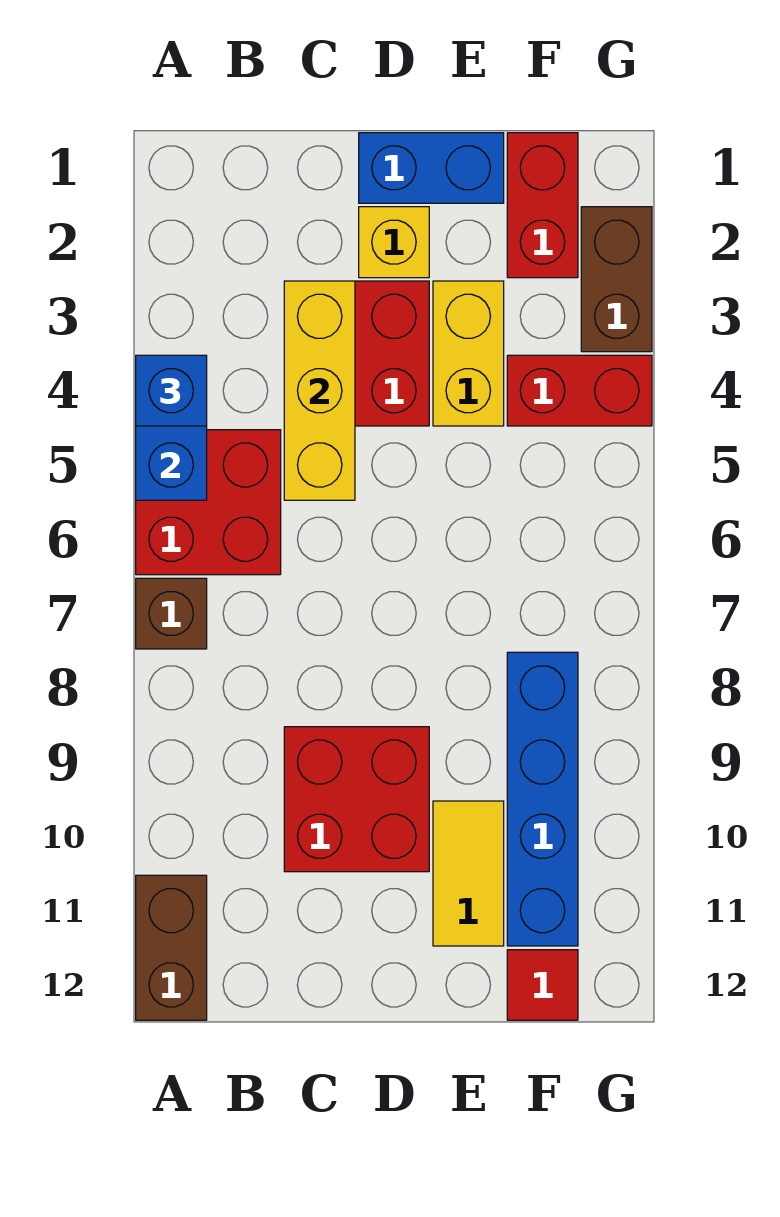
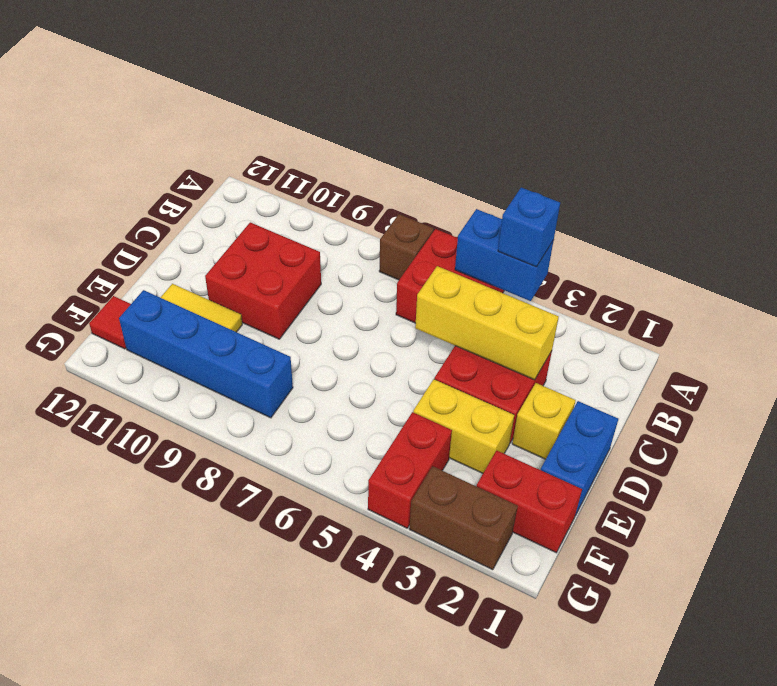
brown 1x2 brick [136,875,207,1020] -> none

